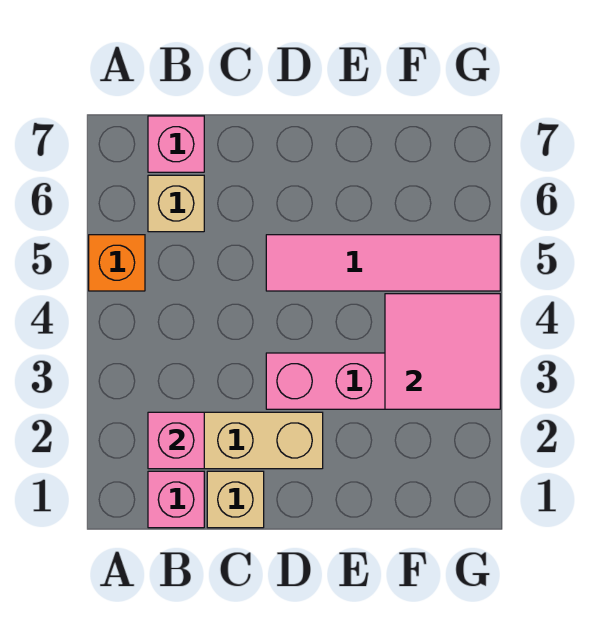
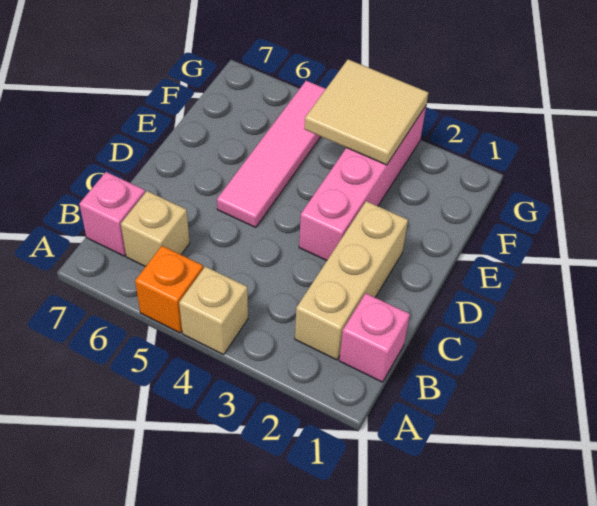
pink 1x1 brick [148,412,204,469] -> none
tan 1x1 brick [207,471,264,528] -> tan 1x1 brick moved to [179,267,248,355]
pink 2x2 tile [385,294,500,409] -> tan 2x2 tile [305,59,428,165]

